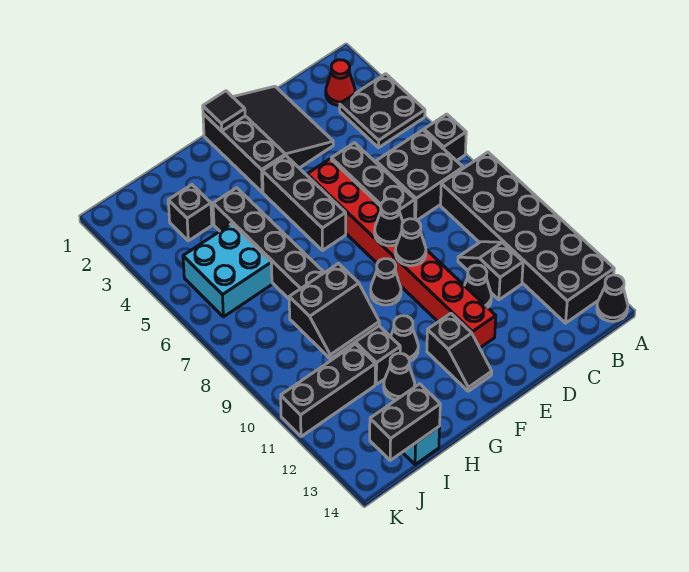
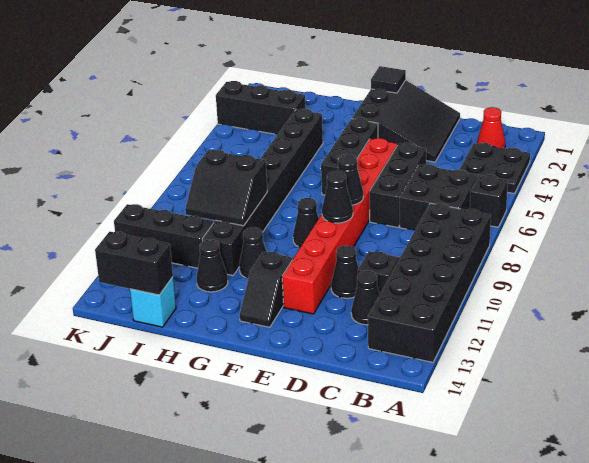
black 1x1 cone [597,275,628,322] -> black 1x1 cone moved to [351,271,380,325]
black 1x1 brick [168,185,212,241] -> black 1x3 brick [216,81,305,134]
cyan 2x2 brick [183,224,272,317] -> none

